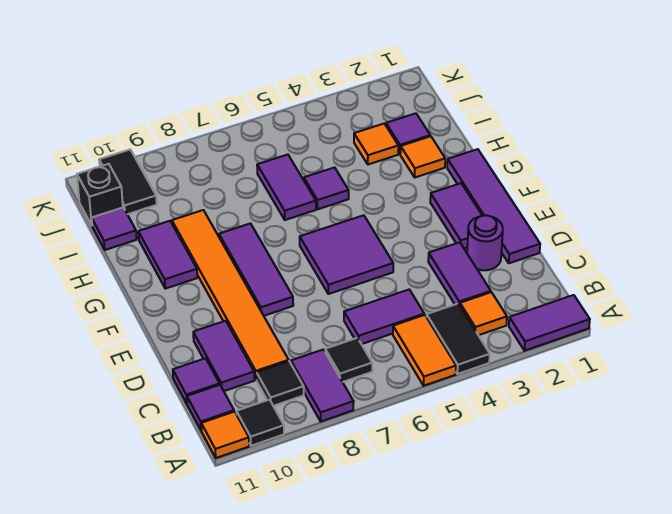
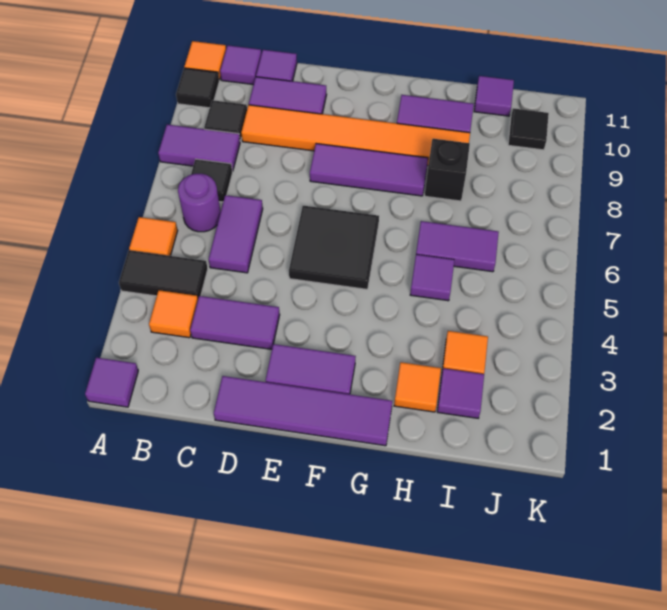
purple 1x2 tile [509,295,590,351] -> purple 1x1 tile [85,357,138,407]
orange 1x2 tile [393,315,456,386] -> orange 1x1 tile [129,217,178,256]
purple 1x1 round brick [467,215,503,270] -> purple 1x1 round brick moved to [178,174,221,232]
purple 2x2 tile [300,215,393,294] -> black 2x2 tile [289,206,379,289]
black 1x2 tile [99,150,157,214] -> black 1x1 tile [508,108,549,150]
black 1x1 brick [77,164,123,225] -> black 1x1 brick moved to [425,139,470,201]

